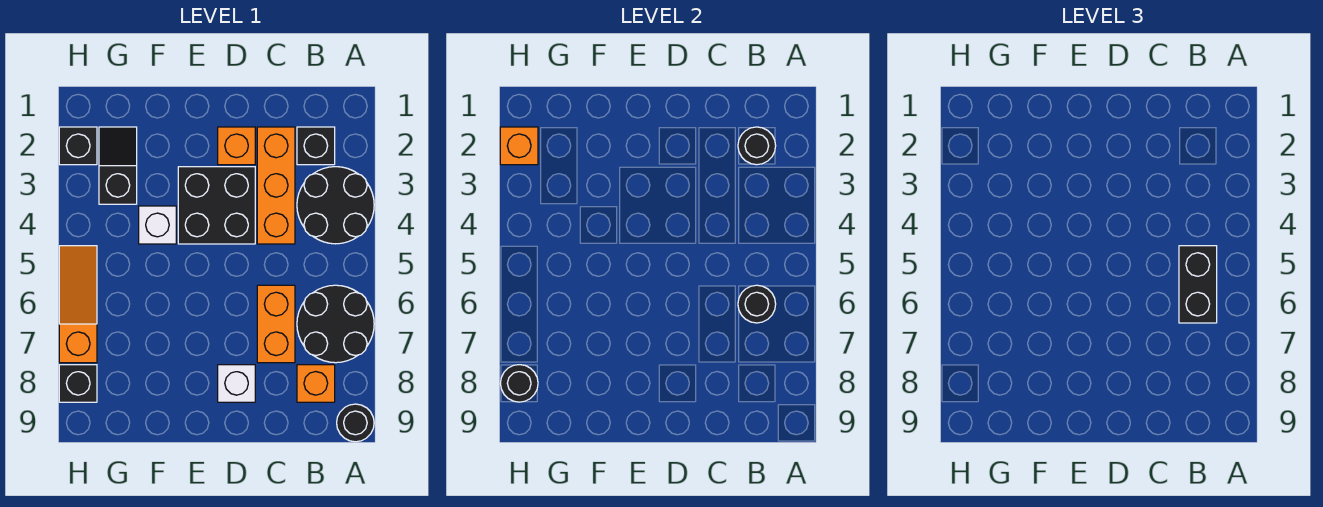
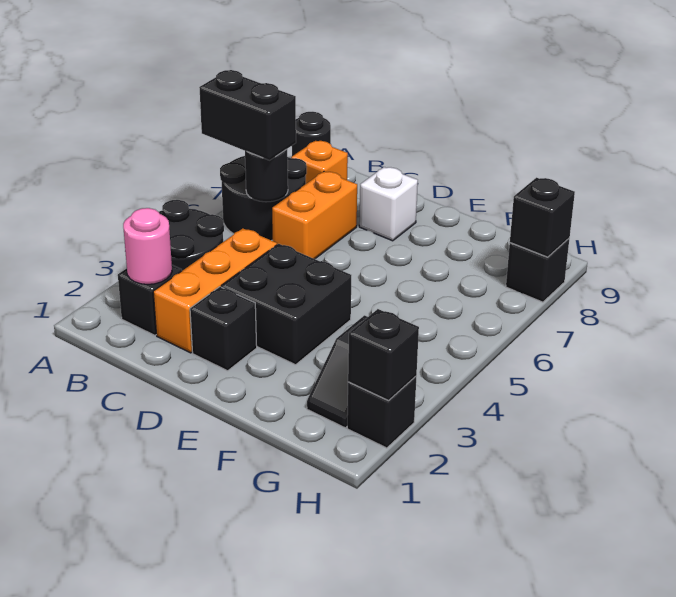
black 1x1 round brick [738,127,776,165] -> pink 1x1 round brick [123,208,172,284]
black 1x2 brick [1179,246,1217,323] -> black 1x2 brick turned to [199,70,296,160]
orange 1x1 brick [218,127,255,165] -> black 1x1 brick [190,287,257,371]
white 1x1 brick [139,206,176,244] -> none
orange 1x1 brick [500,127,538,165] -> black 1x1 brick [348,309,419,401]
orange 1x3 slope [59,246,97,363] -> none
black 1x1 round brick [500,365,538,402] -> black 1x1 brick [510,178,575,257]

